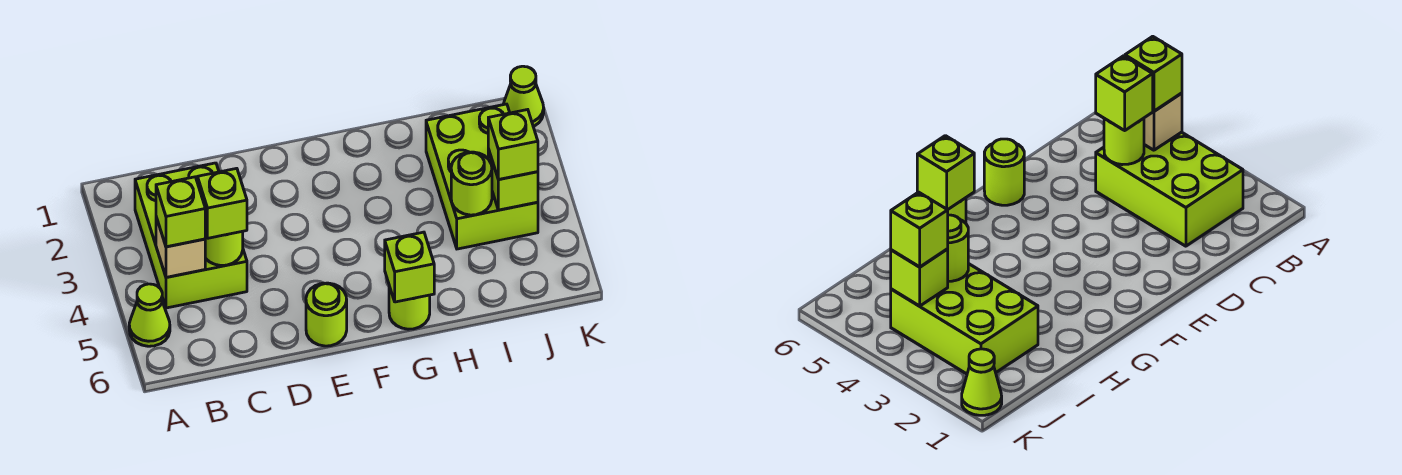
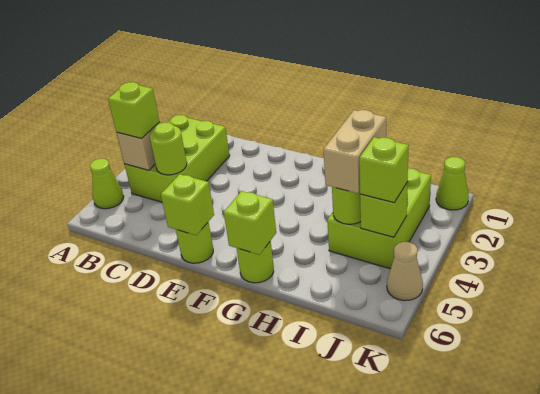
lime 1x1 brick [198,168,247,238] -> lime 1x1 brick moved to [161,174,214,235]
none -> tan 1x2 brick [323,110,386,193]
none -> tan 1x1 cone [387,242,423,301]

